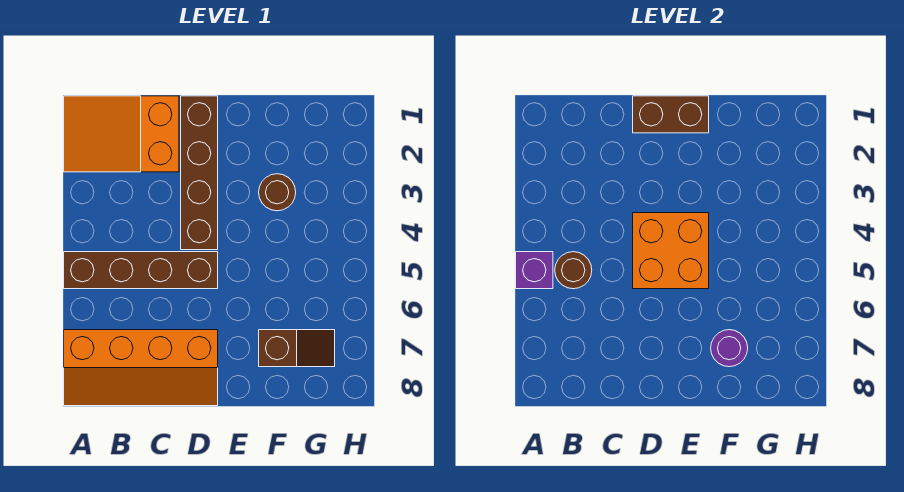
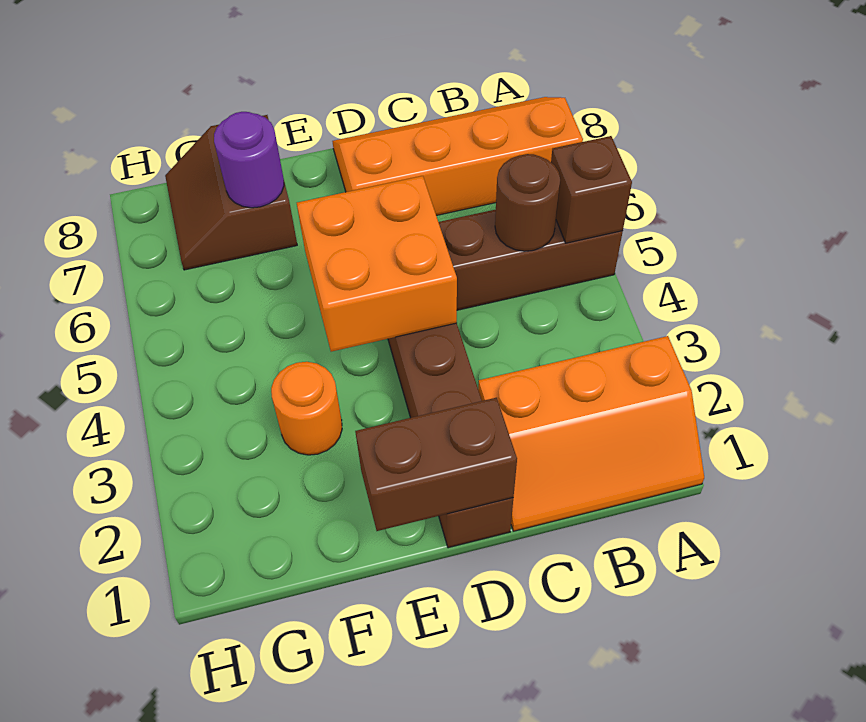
orange 2x3 slope [64,96,179,172] -> orange 2x3 slope turned to [478,336,704,531]
purple 1x1 brick [516,252,553,289] -> brown 1x1 brick [551,136,632,243]
brown 1x1 round brick [259,174,296,211] -> orange 1x1 round brick [271,362,342,455]
brown 1x2 slope [259,330,335,367] -> brown 2x2 slope [165,115,297,270]

